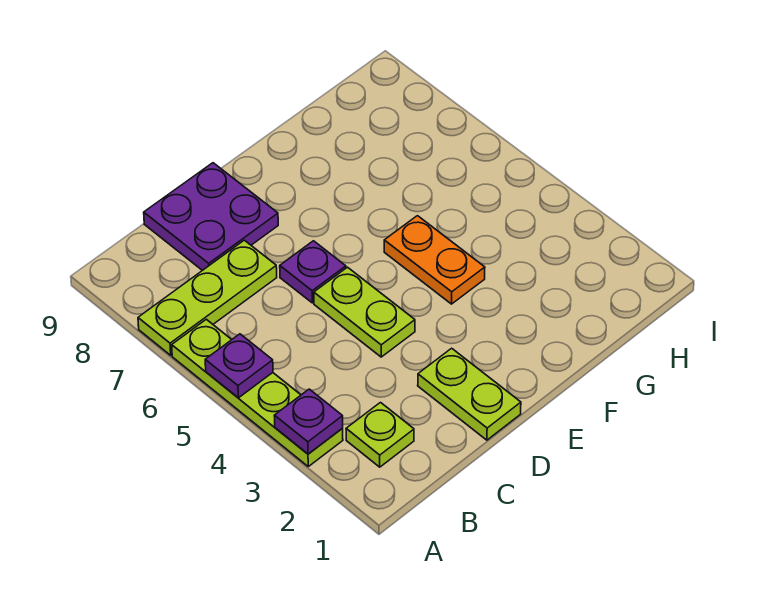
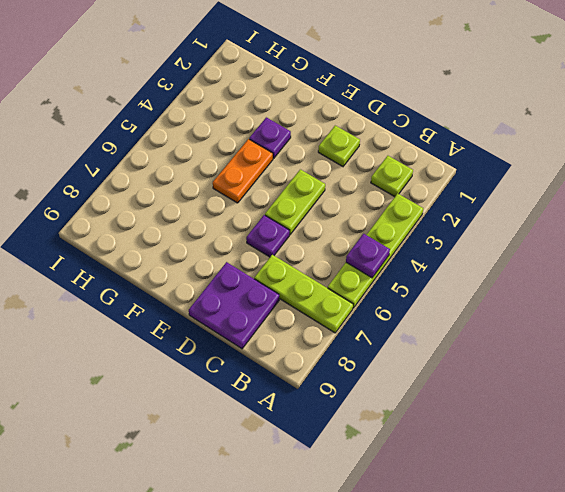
purple 1x1 plate [274,389,343,454] -> purple 1x1 plate moved to [249,117,291,158]
lime 1x2 plate [418,348,521,440] -> lime 1x1 plate [318,126,360,166]

